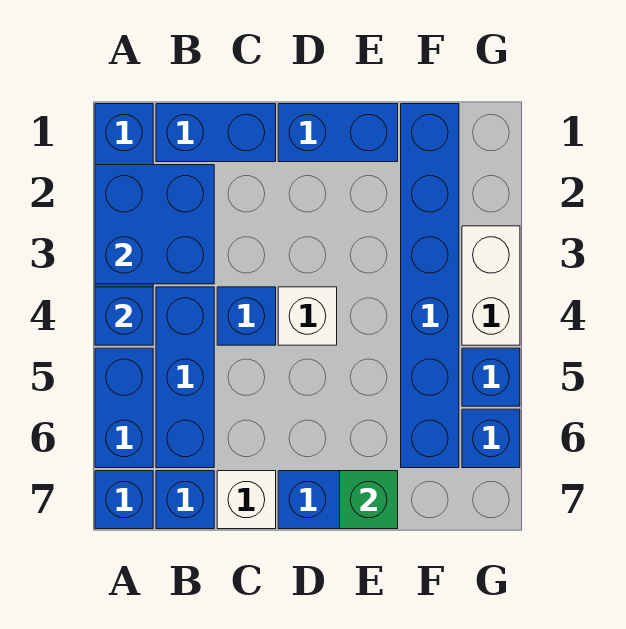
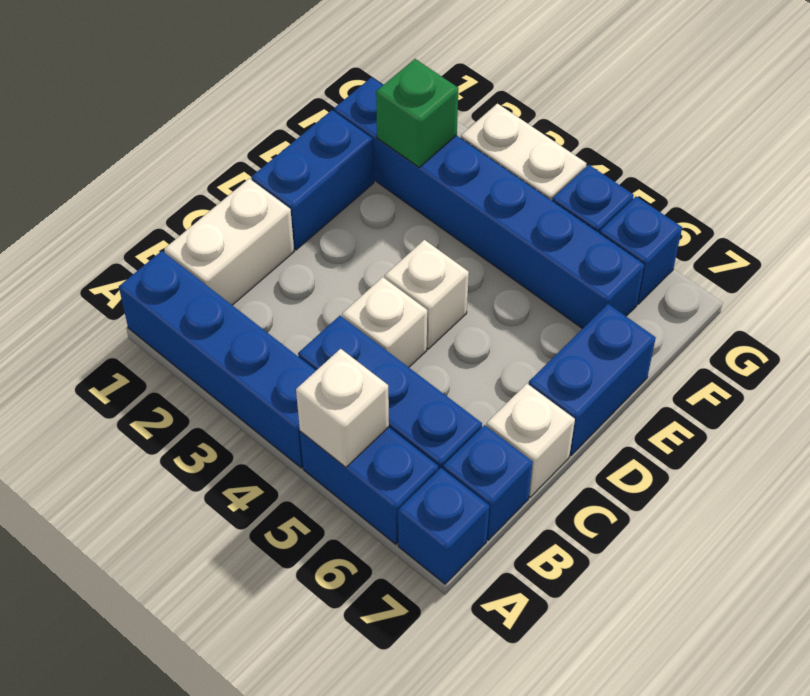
blue 2x2 brick [95,165,214,284] -> none
blue 1x1 brick [95,287,153,345] -> none
none -> white 1x1 brick [296,349,389,467]
blue 1x2 brick [156,104,276,162] -> white 1x2 brick [164,179,294,305]
blue 1x1 brick [217,287,276,345] -> white 1x1 brick [342,277,427,367]
green 1x1 brick [340,471,398,529] -> green 1x1 brick moved to [376,59,459,167]

